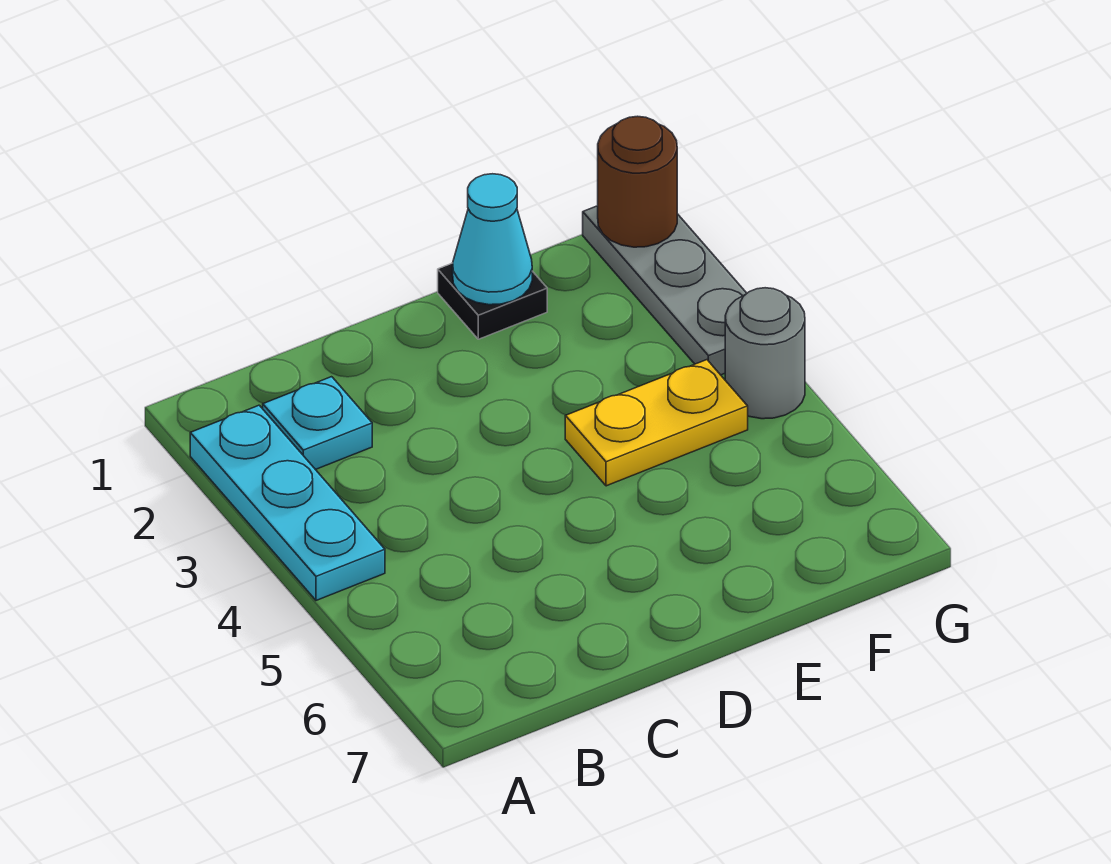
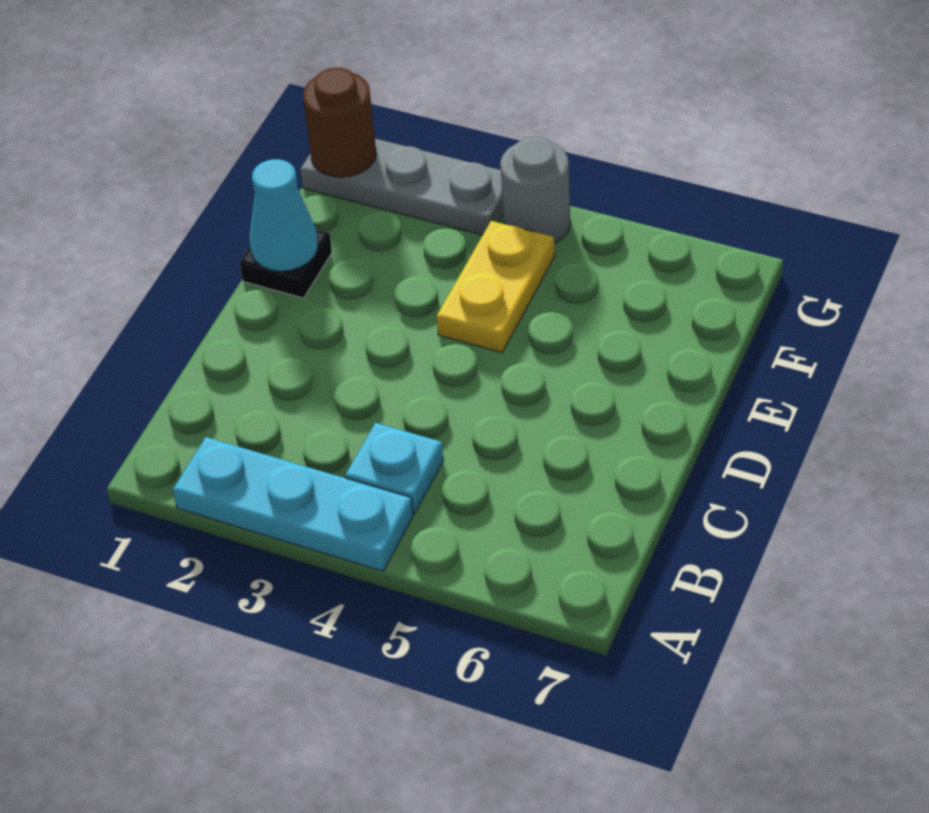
cyan 1x1 plate [263,377,372,470] -> cyan 1x1 plate moved to [345,423,443,514]

